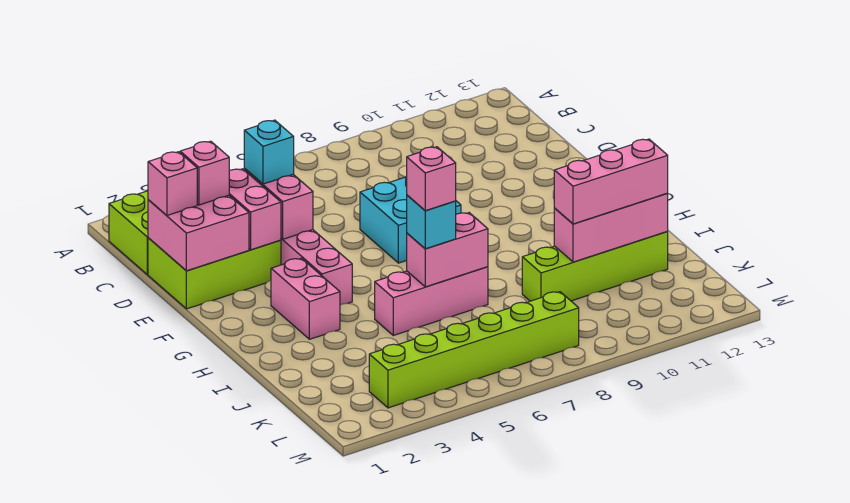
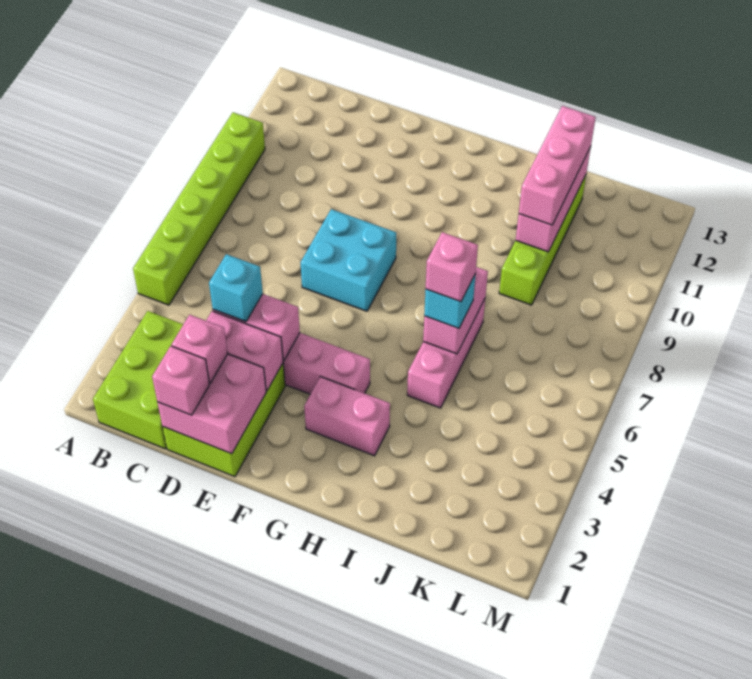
lime 1x6 brick [369,292,579,408] -> lime 1x6 brick moved to [133,112,265,305]

